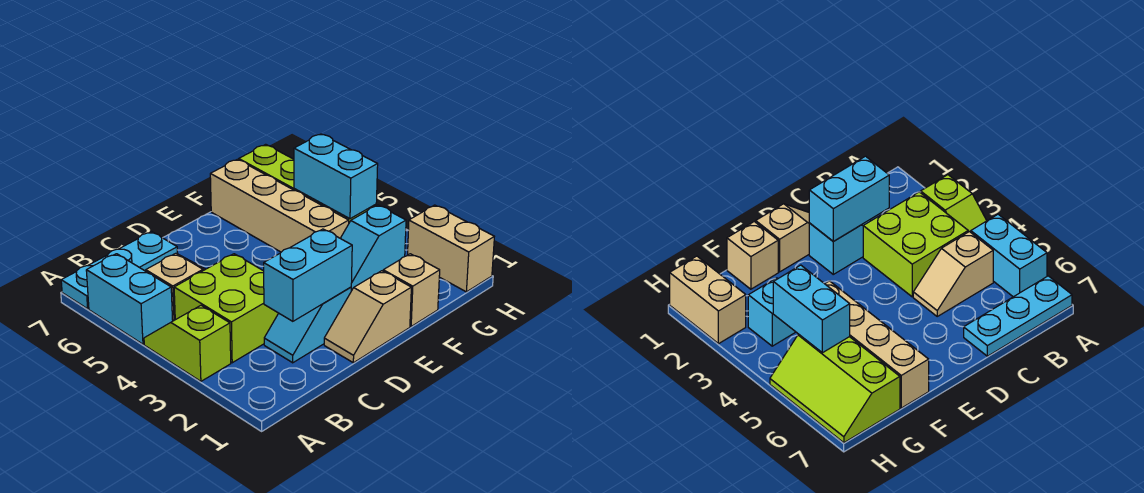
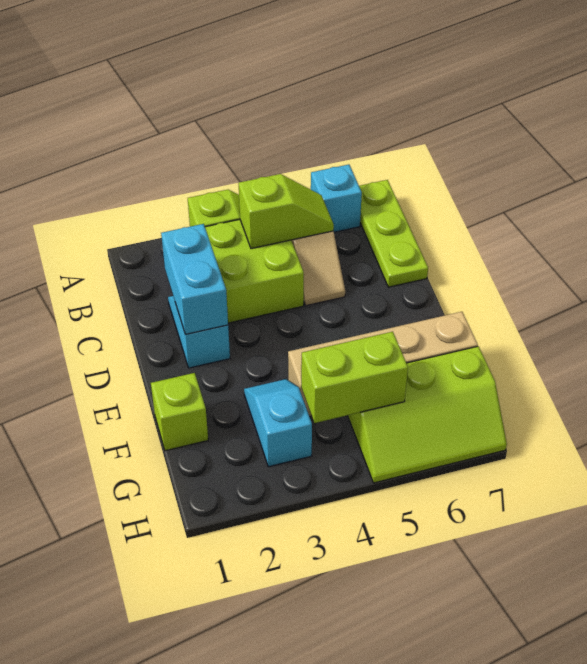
cyan 1x2 brick [86,254,173,344] -> cyan 1x1 brick [311,165,362,232]
cyan 1x3 plate [61,232,178,309] -> lime 1x3 plate [359,180,428,287]
none -> lime 1x2 slope [239,174,334,249]
tan 1x2 slope [324,271,411,363] -> none
tan 1x1 brick [383,254,440,326] -> lime 1x1 brick [151,373,208,451]
cyan 1x2 brick [294,134,378,219] -> lime 1x2 brick [301,332,408,423]
tan 1x2 brick [408,205,494,292] -> none

